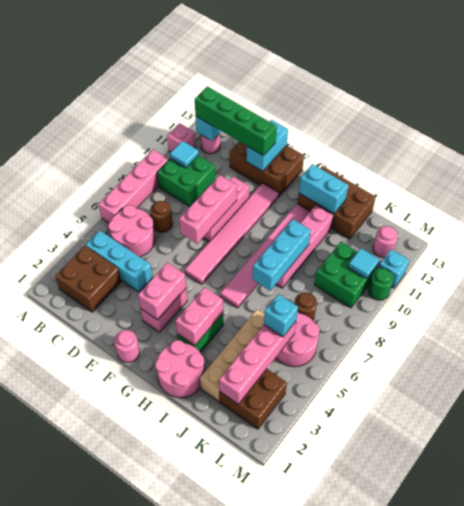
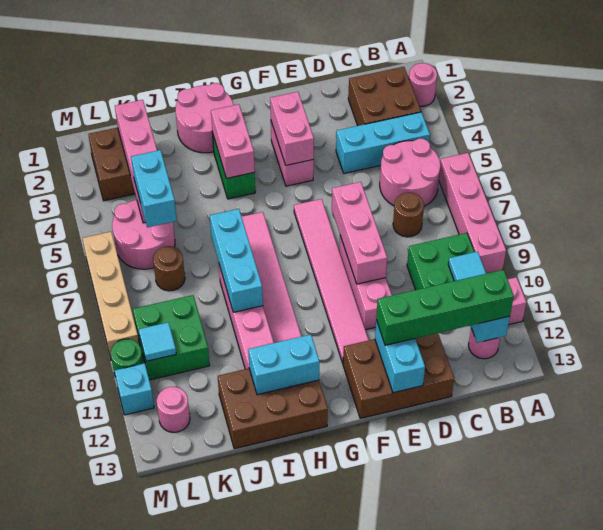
pink 1x1 round brick [114,330,140,363] -> pink 1x1 round brick moved to [409,63,437,106]
tan 1x4 brick [200,309,265,402] -> tan 1x4 brick moved to [82,232,139,360]
cyan 1x1 brick [264,294,298,337] -> cyan 1x2 brick [131,150,177,227]

